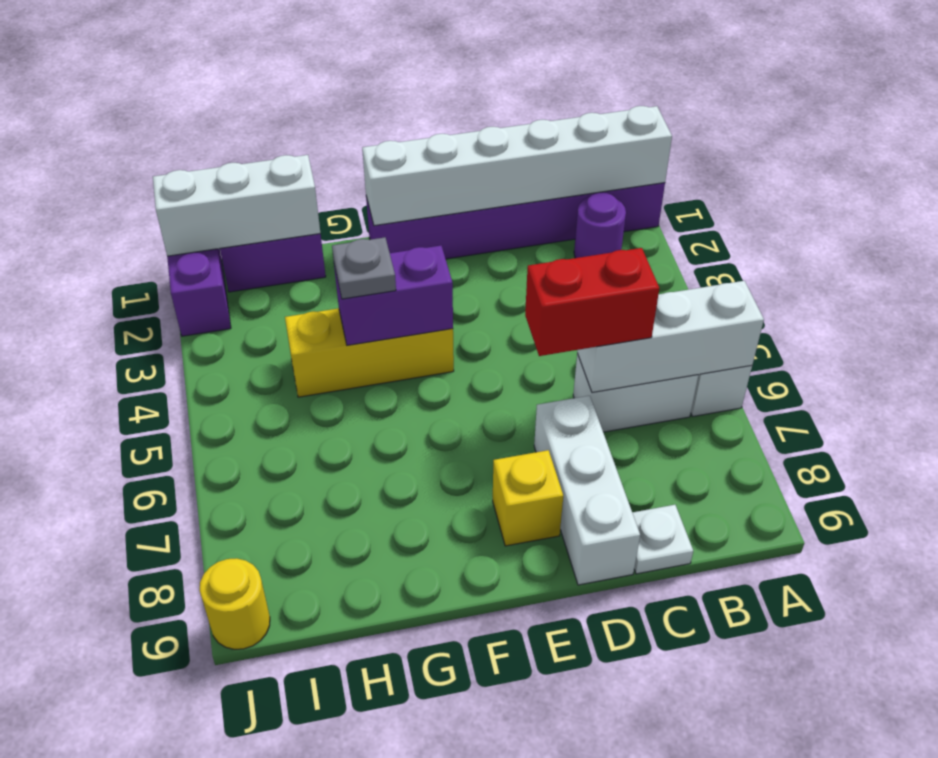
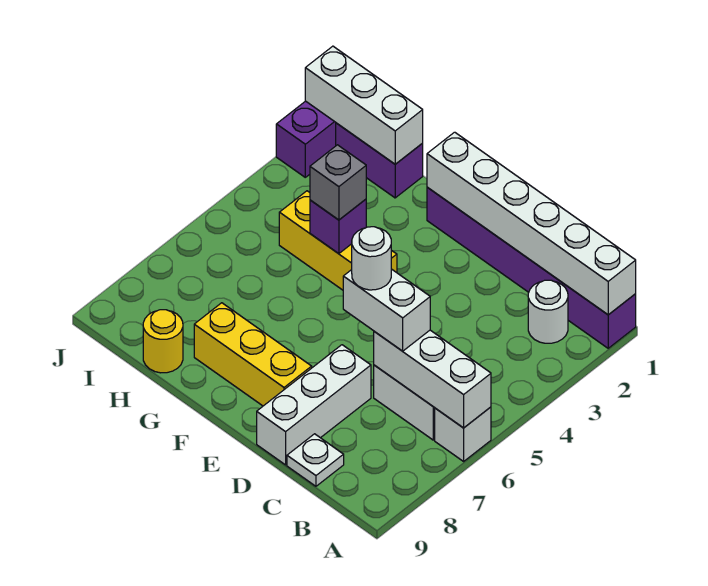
purple 1x1 round brick [574,192,626,258] -> white 1x1 round brick [528,280,568,343]
red 1x2 brick [525,248,659,356] -> white 1x2 brick [343,269,430,351]
none -> white 1x1 round brick [352,227,391,290]
yellow 1x1 brick [493,450,563,546] -> yellow 1x3 brick [194,303,312,406]
purple 1x2 brick [334,246,453,345] -> purple 1x1 brick [310,199,366,254]
grey 1x1 plate [332,237,396,299] -> grey 1x1 brick [310,145,366,220]
yellow 1x1 round brick [200,558,270,649] -> yellow 1x1 round brick moved to [143,310,183,373]

